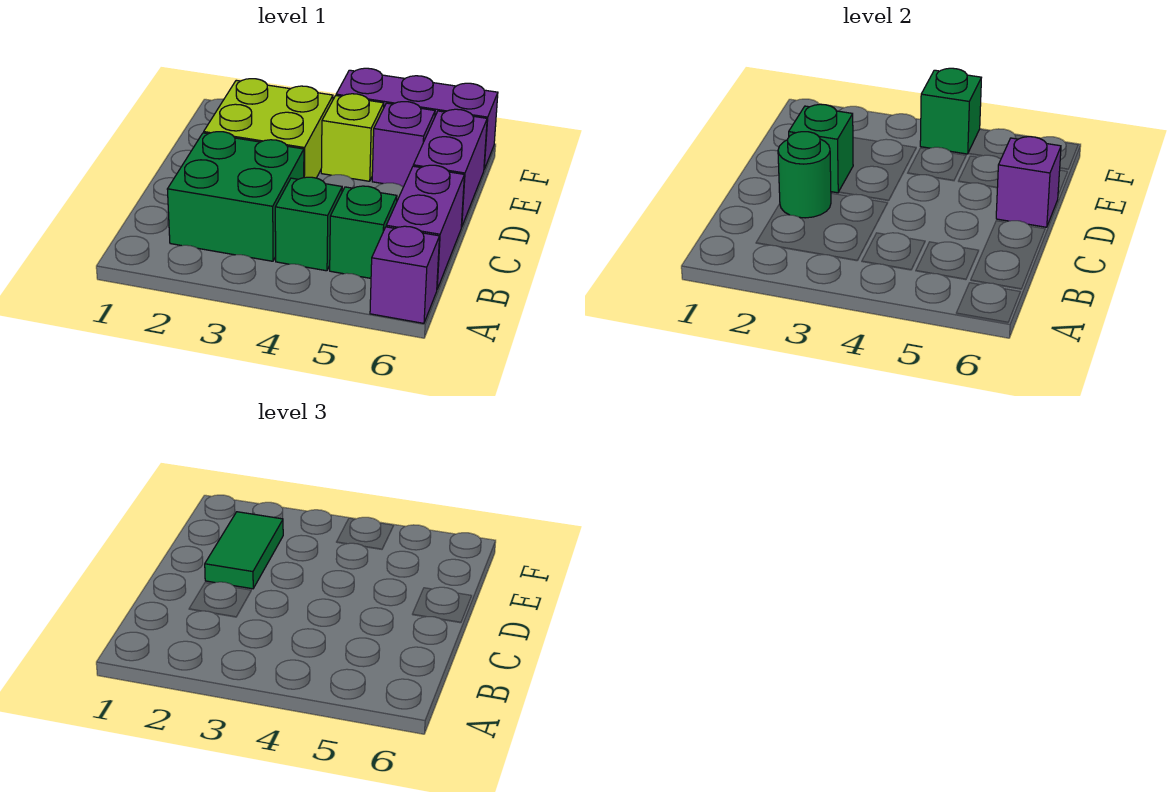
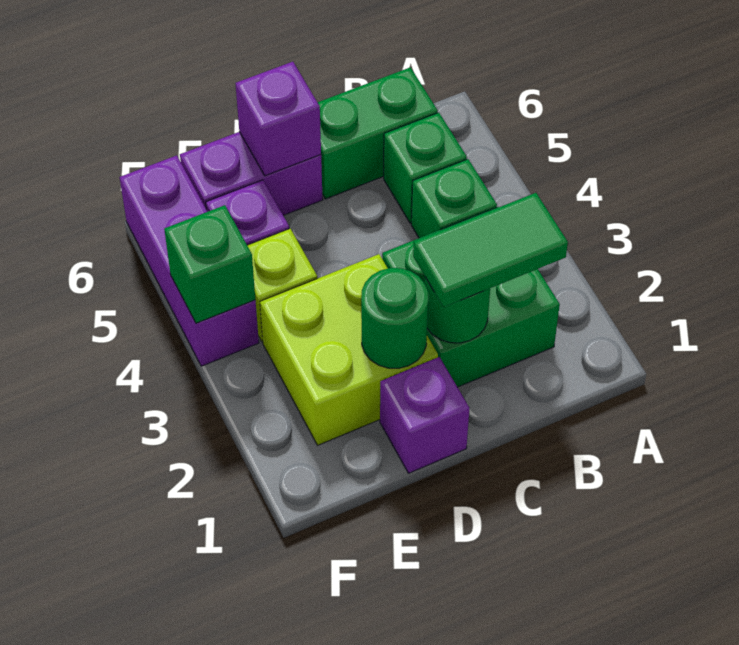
purple 1x1 brick [370,226,440,323] -> purple 1x1 brick moved to [380,357,469,473]
purple 1x2 brick [386,165,464,289] -> green 1x2 brick [318,67,438,199]
green 1x1 brick [789,104,853,193] -> green 1x1 round brick [361,268,428,368]
green 1x2 tile [205,512,283,589] -> green 1x2 tile moved to [413,193,568,307]

